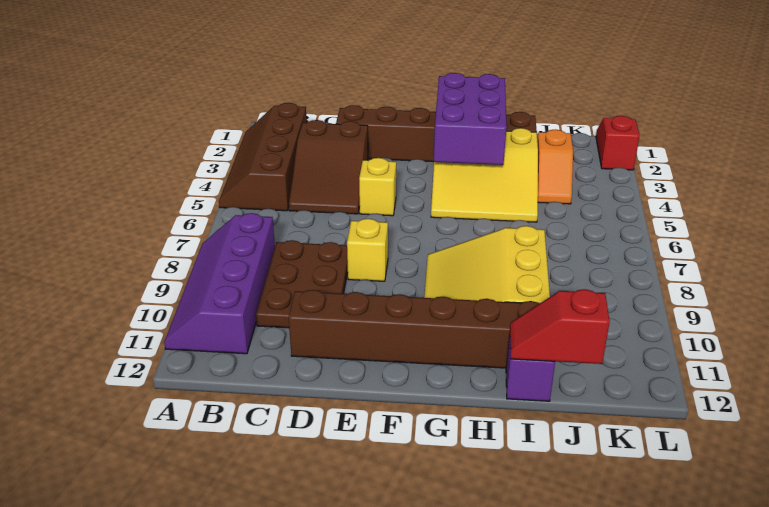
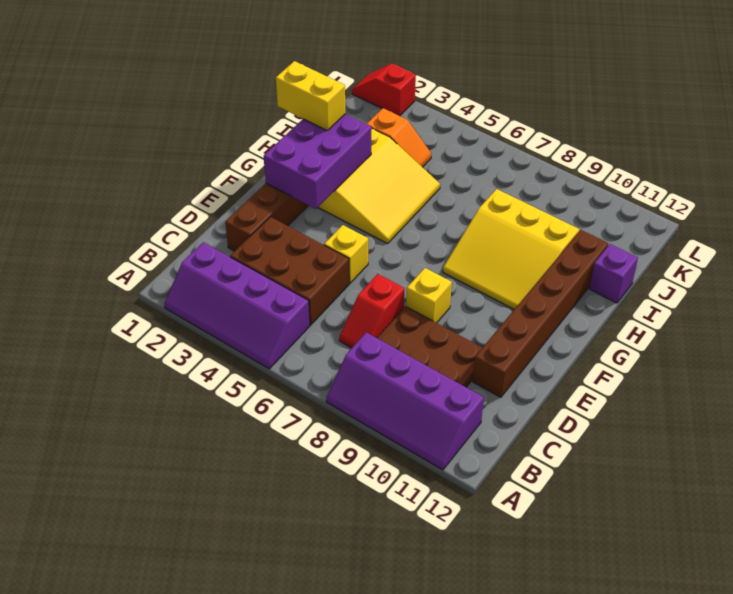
brown 2x4 slope [219,103,307,211] -> purple 2x4 slope [164,242,310,369]
brown 2x3 slope [289,120,368,214] -> brown 2x3 brick [230,217,349,325]
purple 2x3 brick [434,73,507,165] -> purple 2x3 brick turned to [264,114,372,209]
none -> yellow 1x2 brick [276,61,345,130]
red 1x2 slope [510,289,610,364] -> red 1x2 slope moved to [339,274,404,348]

